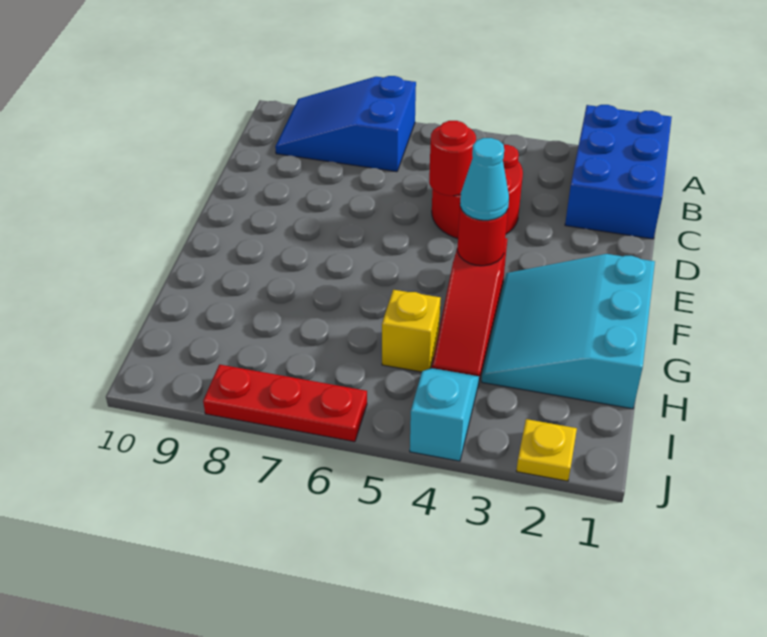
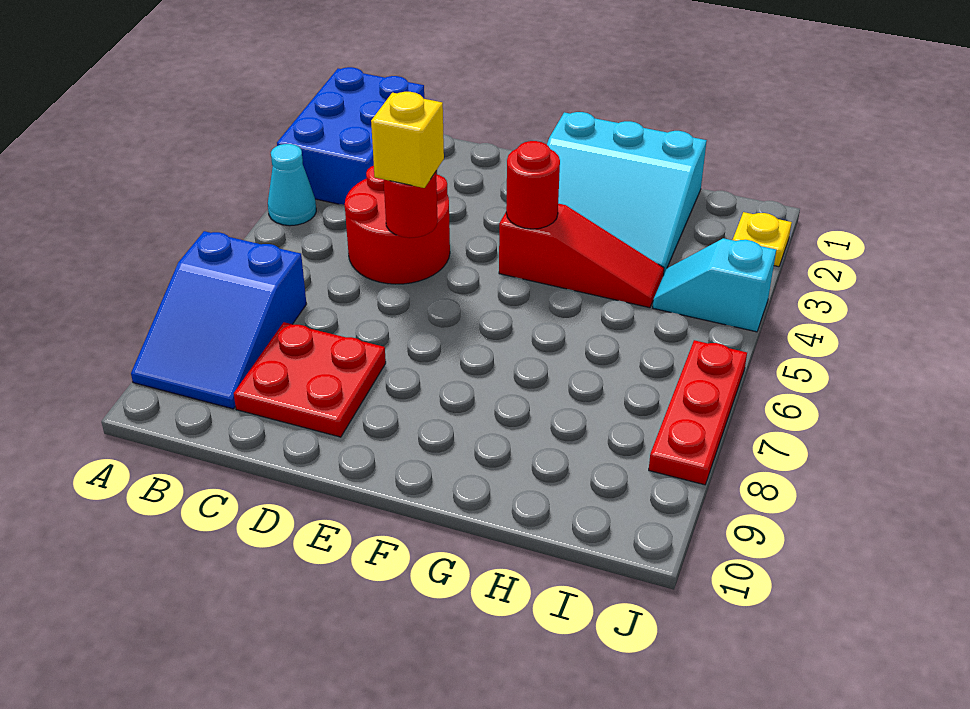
blue 2x3 brick [565,105,672,239] -> blue 2x3 brick turned to [277,67,424,205]
none -> red 2x2 plate [234,322,386,437]
cyan 1x1 cone [460,138,509,220] -> cyan 1x1 cone moved to [268,144,316,226]
yellow 1x1 brick [382,290,441,372] -> yellow 1x1 brick moved to [371,92,444,188]

